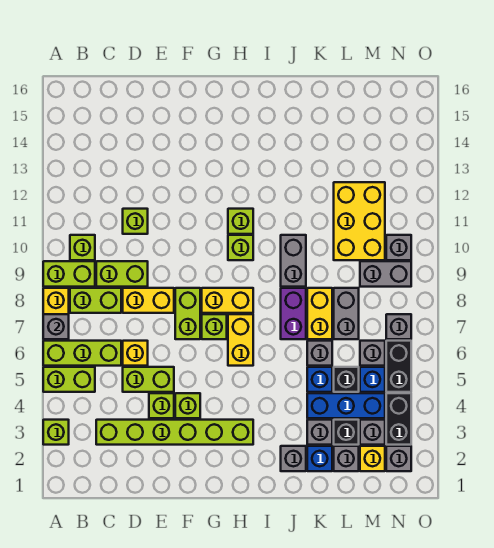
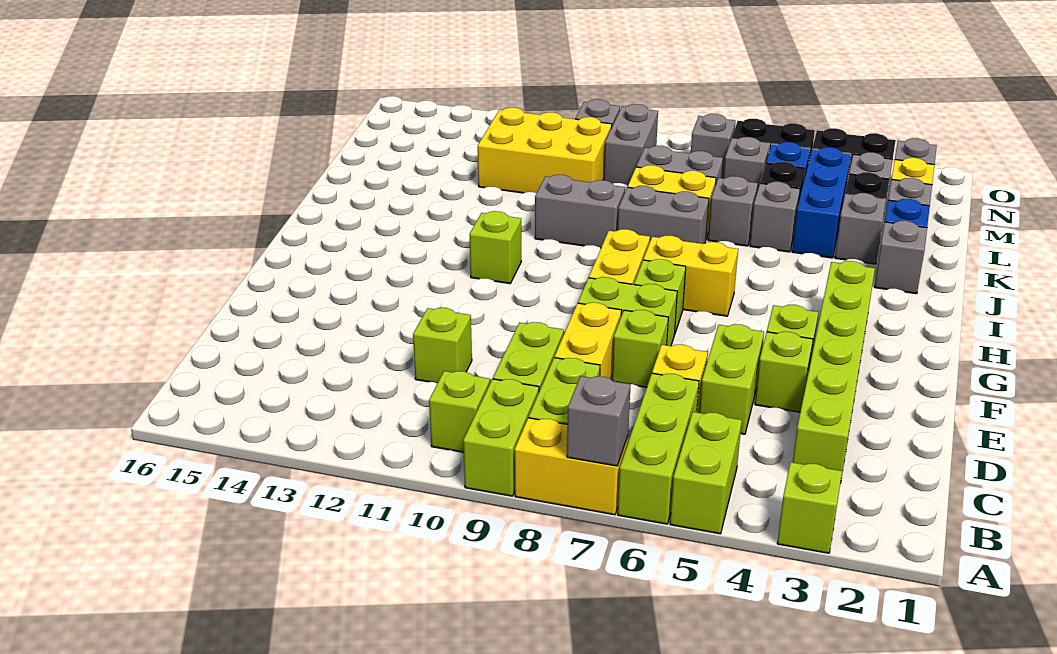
lime 1x1 brick [228,235,253,260] -> lime 1x1 brick moved to [612,310,668,387]
purple 1x2 brick [281,288,306,339] -> grey 1x2 brick [618,186,709,244]
blue 1x1 brick [307,367,332,392] -> grey 1x1 brick [750,182,800,252]

